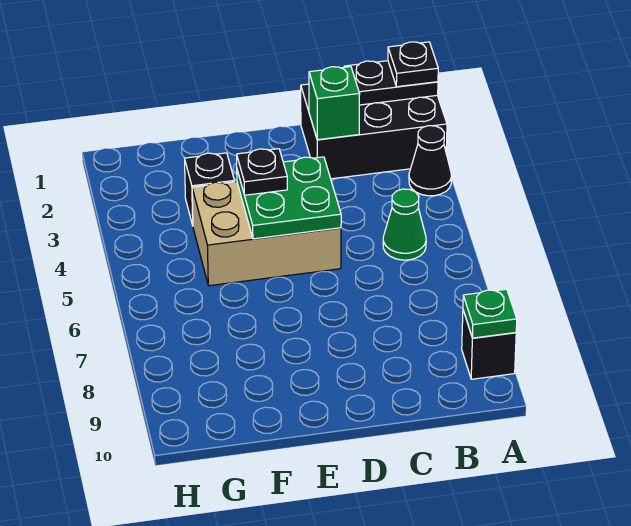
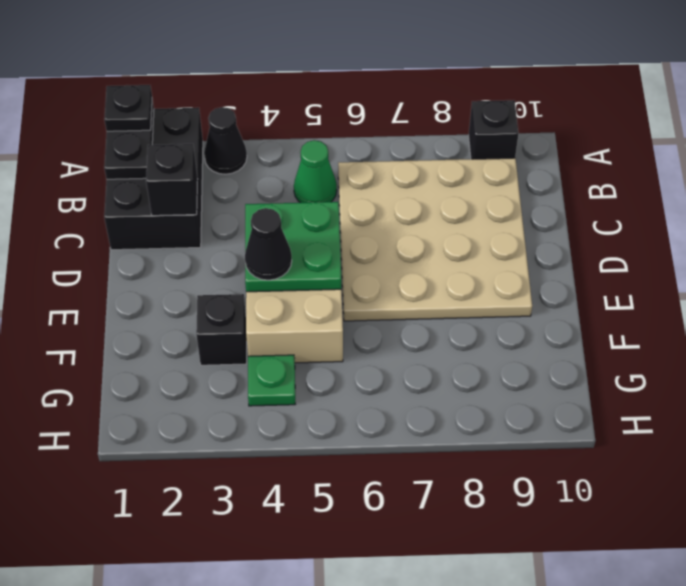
green 1x1 plate [463,289,517,338] -> green 1x1 plate moved to [248,355,295,406]
none -> tan 4x4 plate [338,158,532,321]
green 1x1 brick [309,67,360,140] -> black 1x1 brick [146,144,198,216]
black 1x1 plate [237,149,287,195] -> black 1x1 cone [245,208,292,280]

